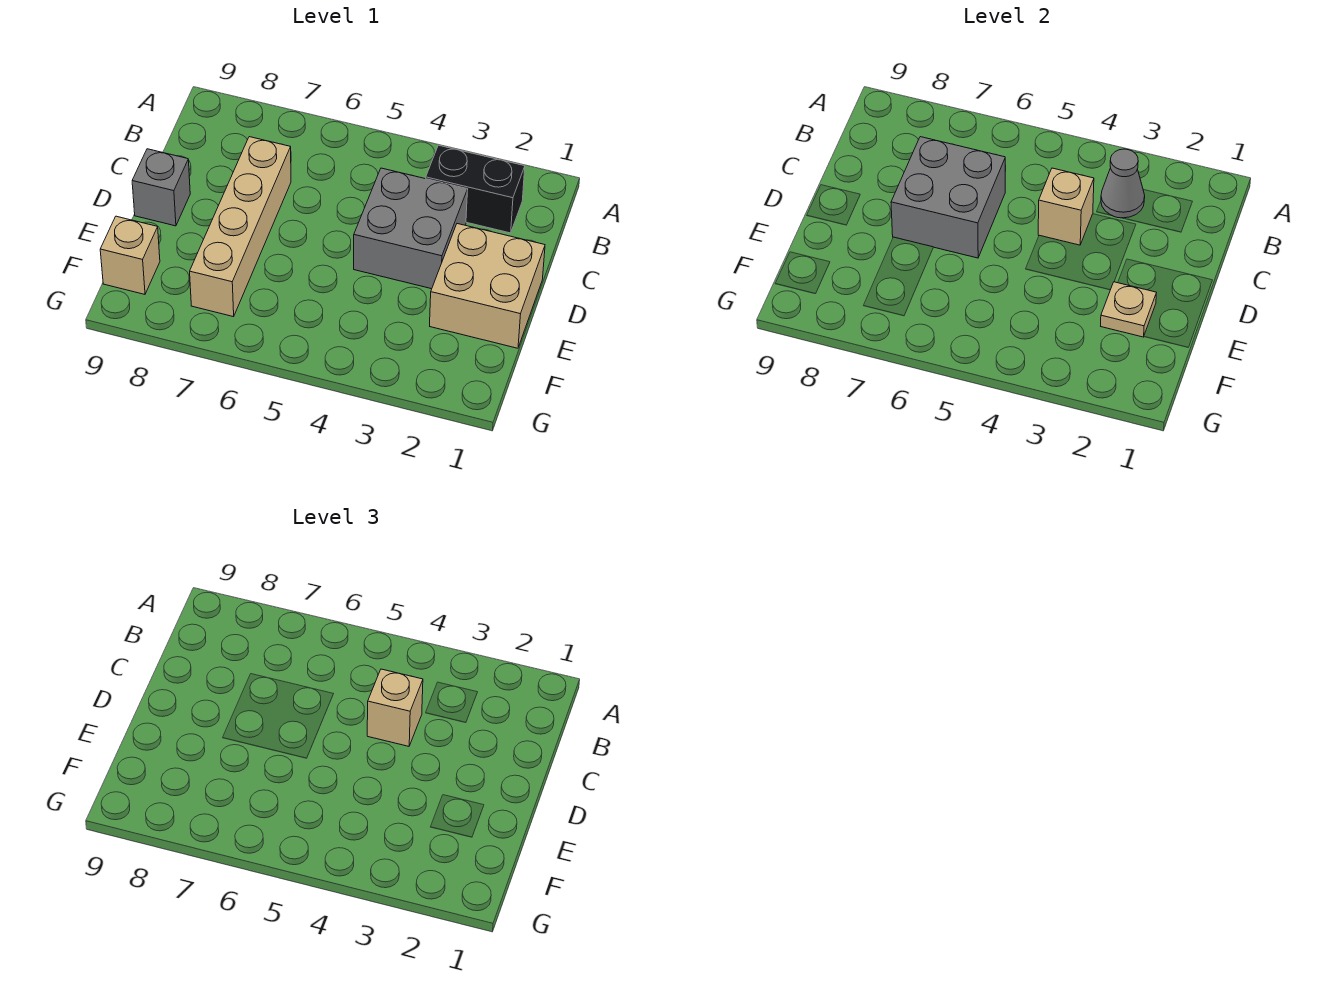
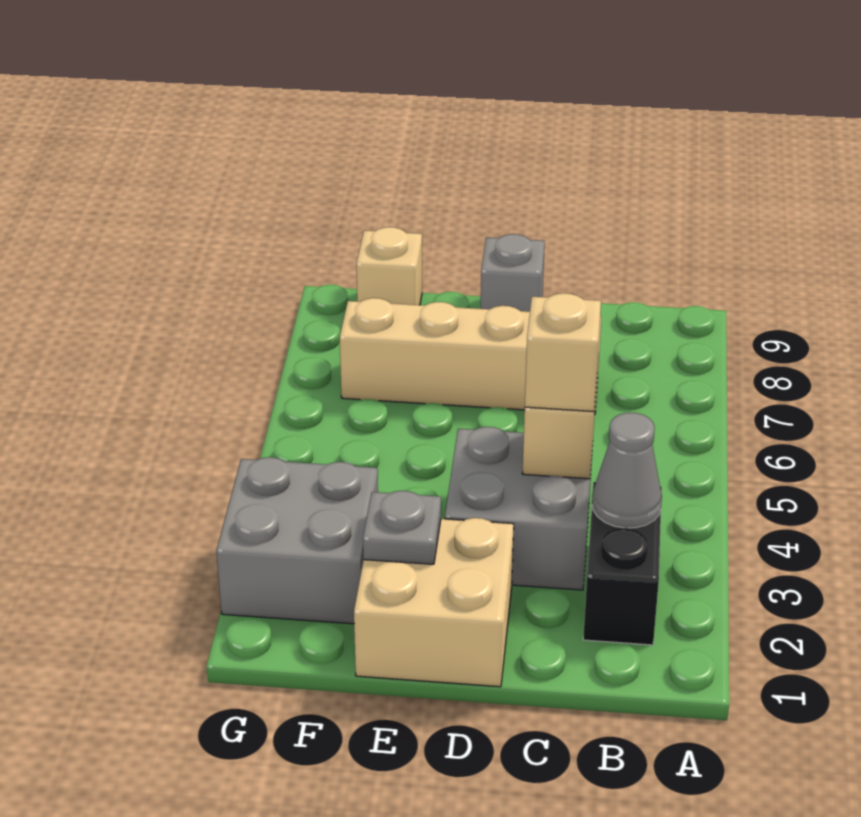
grey 2x2 brick [891,137,1005,258] -> grey 2x2 brick moved to [216,457,378,624]
tan 1x1 plate [1101,282,1156,337] -> grey 1x1 plate [363,491,441,564]

